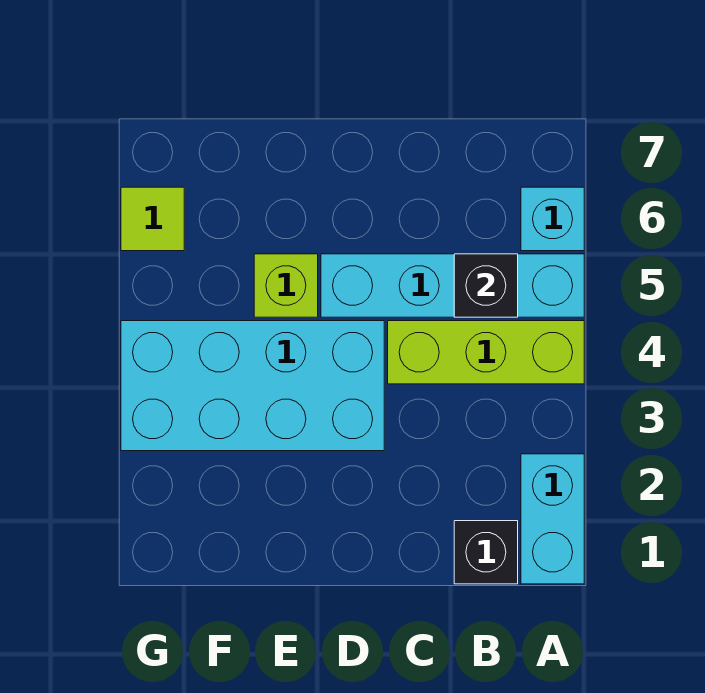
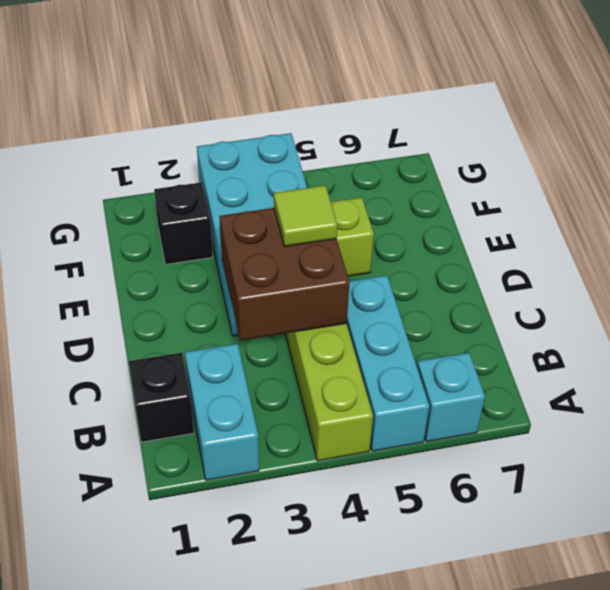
cyan 1x2 brick [521,454,584,584] -> cyan 1x2 brick turned to [185,344,259,480]
cyan 1x4 brick [321,254,584,317] -> cyan 1x3 brick [347,275,429,451]
black 1x1 brick [454,254,518,317] -> black 1x1 brick moved to [154,182,213,264]
none -> brown 2x2 brick [219,208,349,340]
lime 1x1 tile [121,187,184,251] -> lime 1x1 tile moved to [274,185,337,247]

